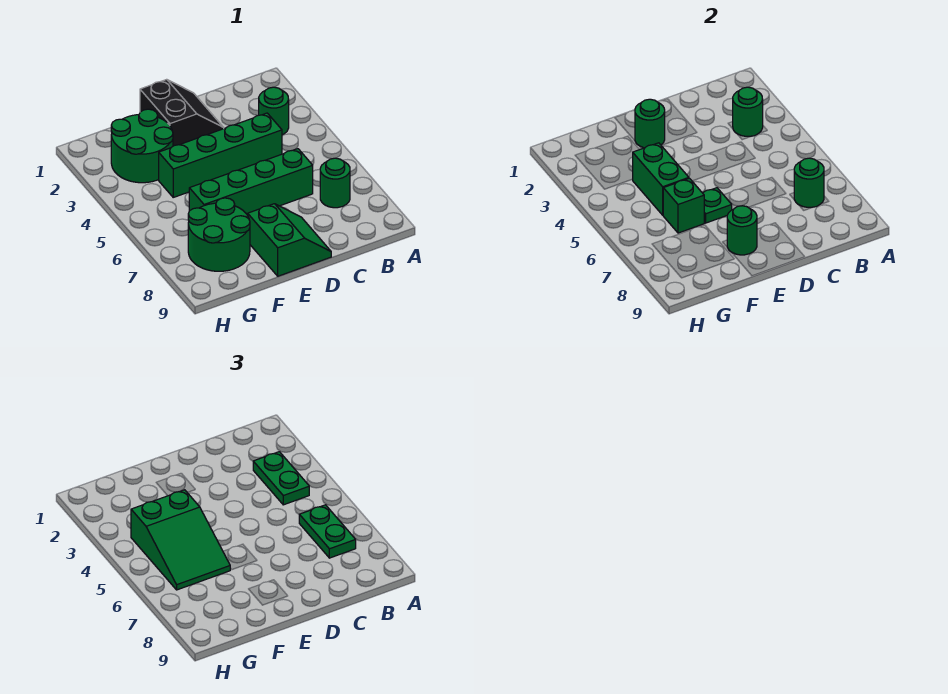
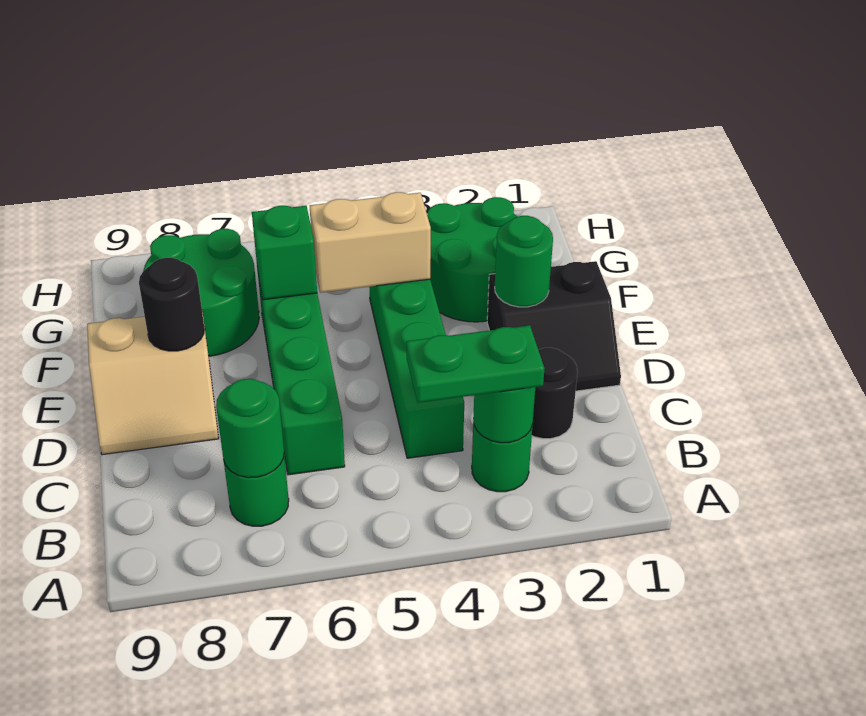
green 1x2 plate [299,505,356,558] -> none
none -> black 1x1 round brick [532,348,578,439]
green 2x2 slope [248,204,331,276] -> tan 2x2 slope [87,312,219,455]
green 1x1 plate [703,188,732,223] -> none
green 1x1 round brick [727,206,757,255] -> black 1x1 round brick [139,258,204,351]
green 1x2 brick [633,143,689,215] -> tan 1x2 brick [310,192,431,293]
green 2x3 slope [131,490,230,590] -> none

